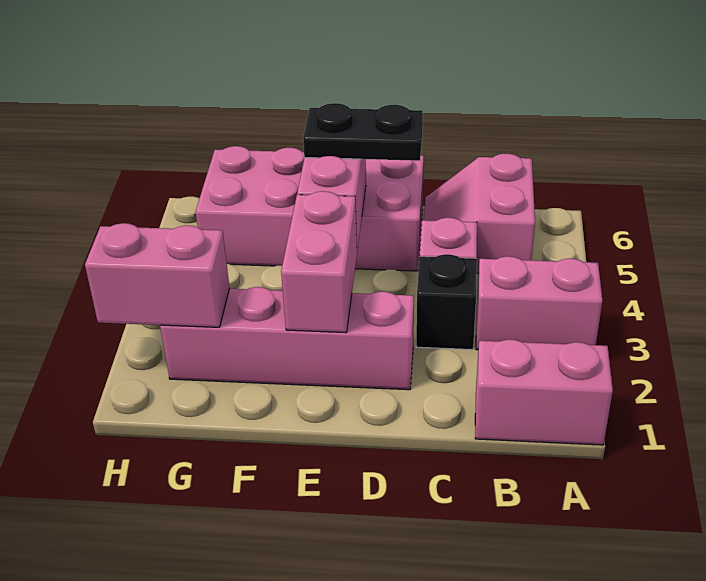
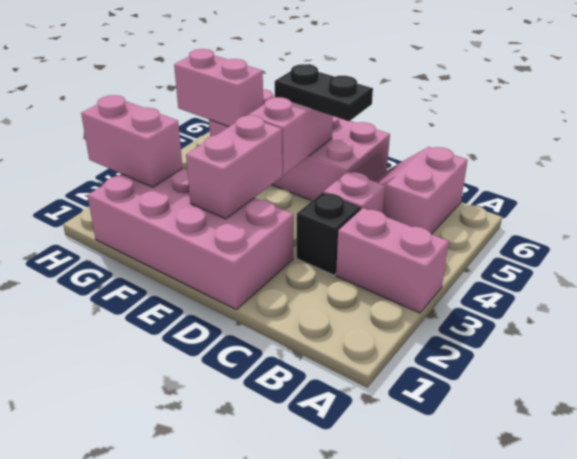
pink 1x2 brick [475,340,613,445] -> pink 1x2 brick moved to [174,49,263,127]
pink 1x4 brick [160,287,414,390] -> pink 2x4 brick [87,168,294,310]

